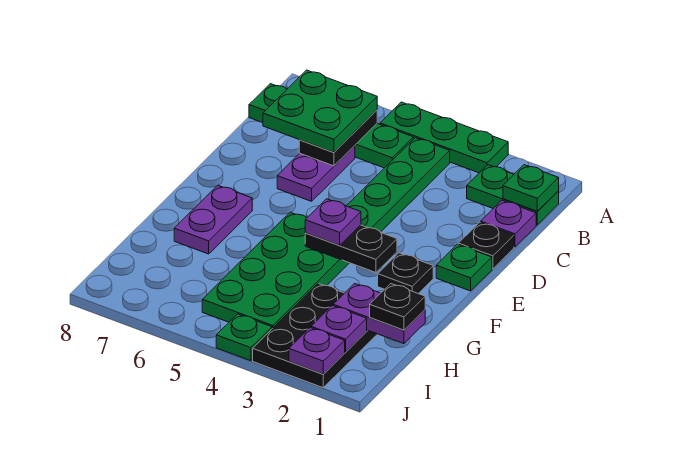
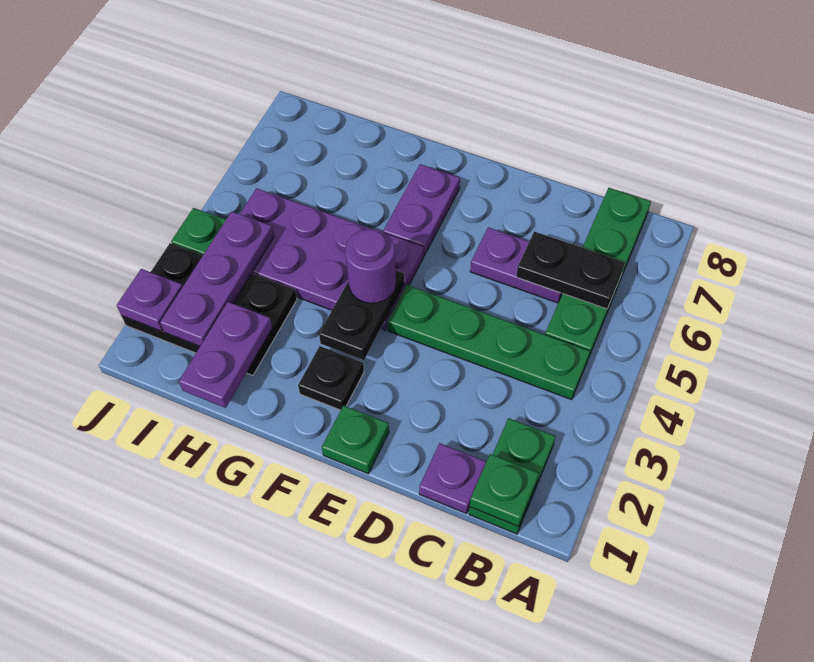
green 1x3 plate [380,102,508,173] -> none
green 2x2 plate [263,70,377,152] -> none
black 1x1 plate [458,222,514,269] -> none
green 2x4 plate [202,212,349,329] -> purple 2x4 plate [240,188,424,330]
purple 1x1 plate [305,199,361,245] -> purple 1x1 round brick [345,229,396,303]
purple 1x2 plate [174,185,252,254] -> purple 1x2 plate turned to [383,164,460,256]
black 1x1 plate [370,284,425,330] -> none
purple 1x1 plate [311,305,367,352] -> purple 1x3 plate [160,211,274,346]

